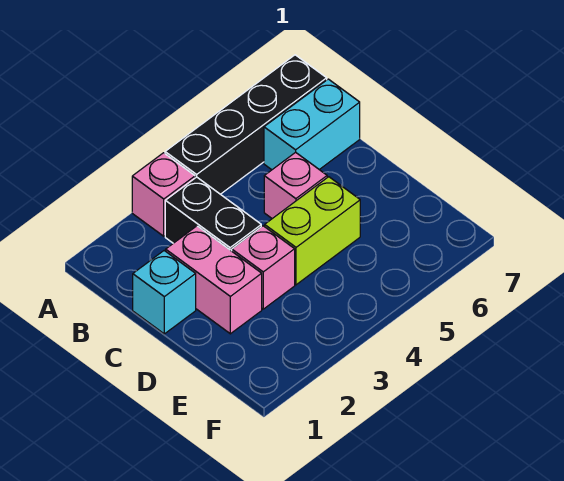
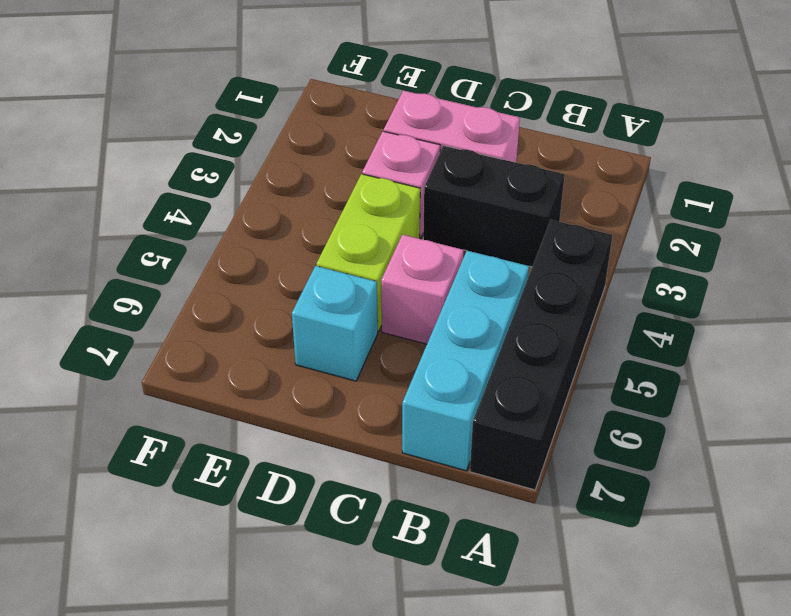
pink 1x1 brick [132,153,195,236] -> none
cyan 1x2 brick [264,79,360,170] -> cyan 1x3 brick [402,251,529,471]
cyan 1x1 brick [133,251,196,334] -> cyan 1x1 brick moved to [292,266,378,381]

